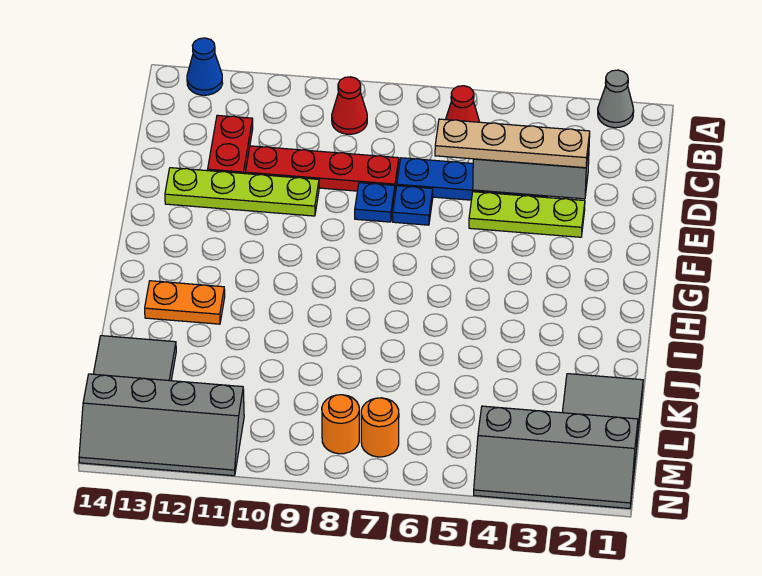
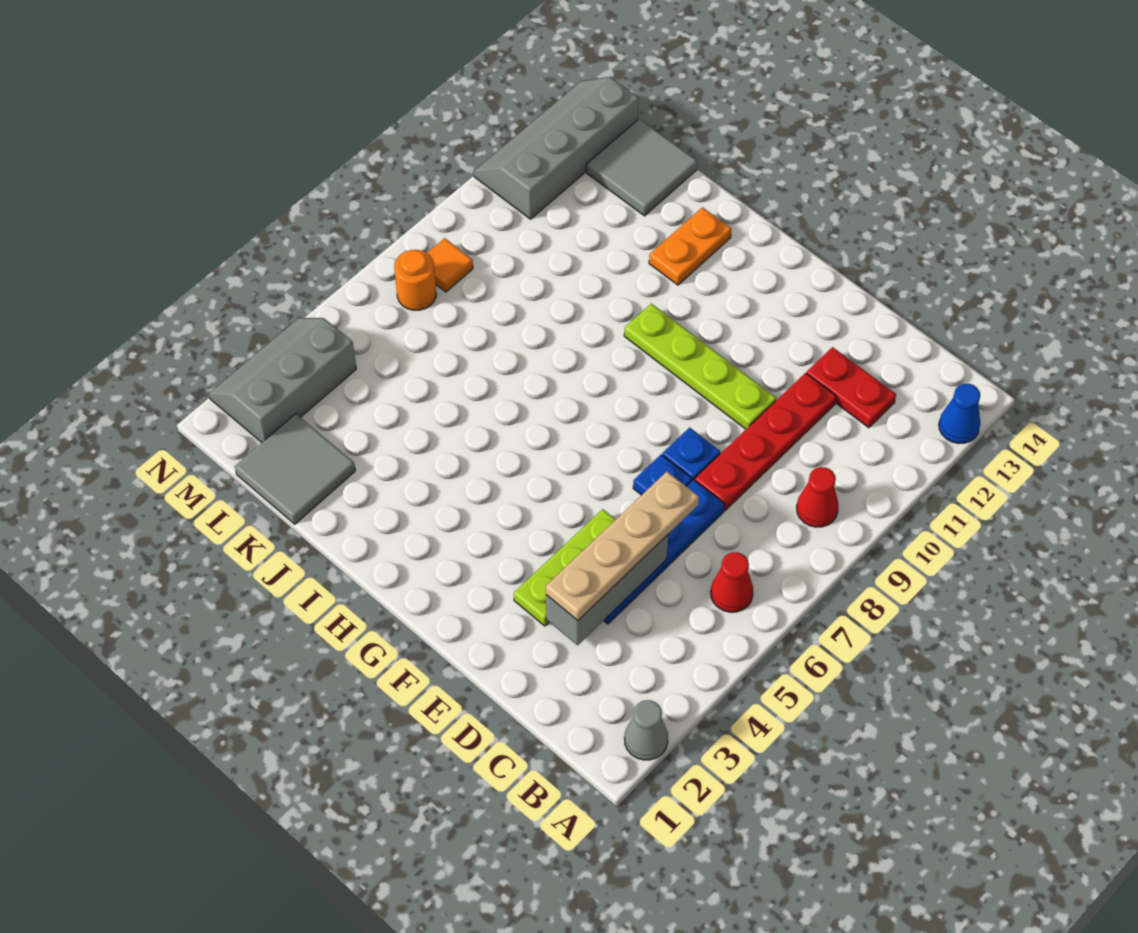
lime 1x4 plate [165,168,319,216] -> lime 1x4 plate turned to [624,304,776,429]
grey 2x4 slope [474,406,638,508] -> grey 2x3 slope [209,318,356,442]
orange 1x1 round brick [322,395,359,454] -> orange 1x1 tile [427,238,473,292]

